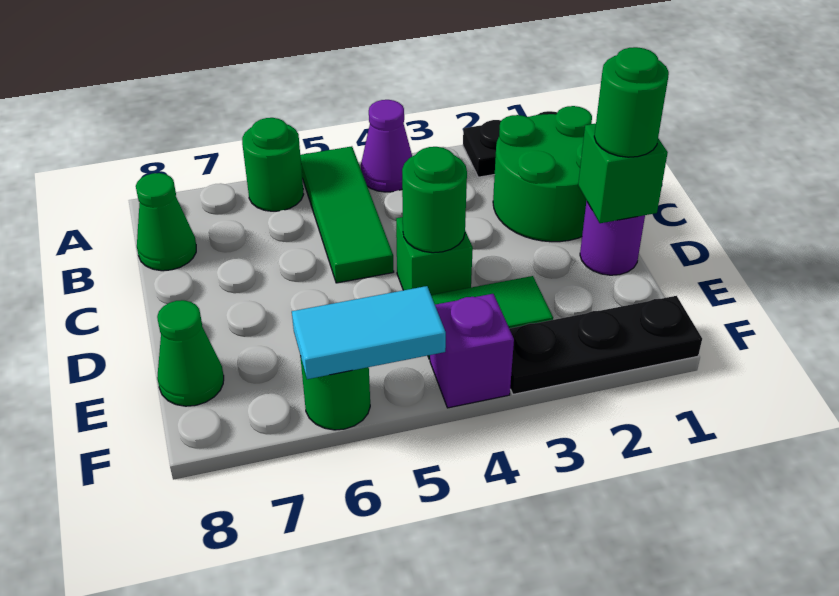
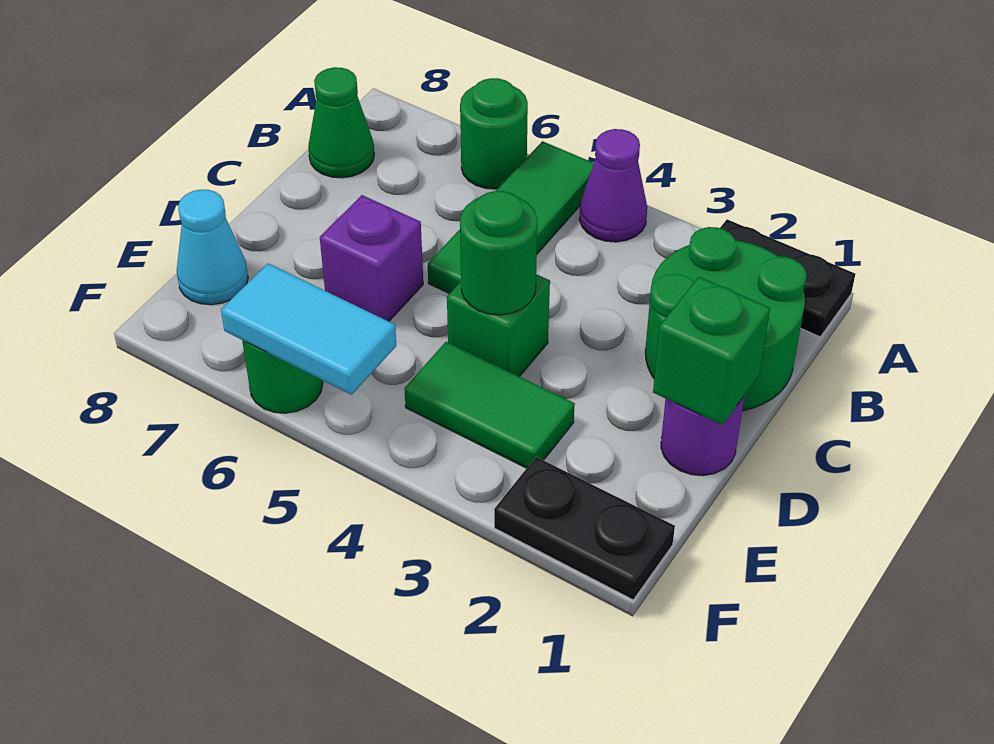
green 1x1 round brick [594,47,669,157] -> none
green 1x1 cone [157,300,224,406] -> cyan 1x1 cone [177,190,248,305]
black 1x3 plate [509,296,702,394] -> black 1x2 plate [494,457,675,600]
purple 1x1 brick [430,294,514,408] -> purple 1x1 brick moved to [320,195,423,321]

